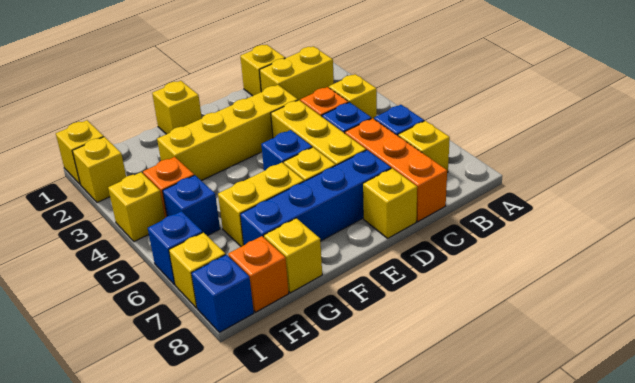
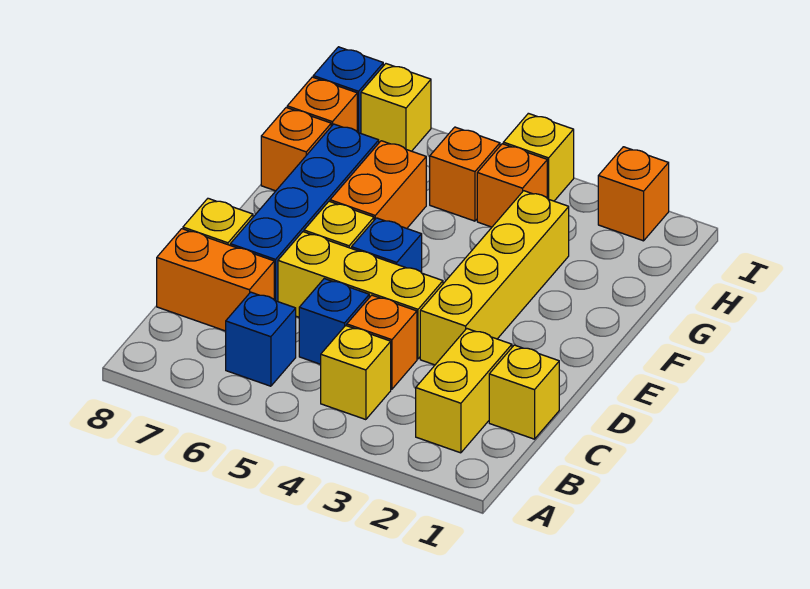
yellow 1x1 brick [398,121,450,173] -> none
orange 1x3 brick [345,118,447,222] -> orange 1x2 brick [157,229,274,331]
yellow 1x1 brick [152,81,202,134] -> none
yellow 1x2 brick [218,163,304,247] -> orange 1x2 brick [330,141,426,228]
yellow 1x1 brick [264,218,322,293] -> orange 1x1 brick [261,107,331,191]
blue 1x1 brick [163,175,220,236] -> orange 1x1 brick [430,127,500,221]
yellow 1x1 brick [56,120,104,184] -> none
yellow 1x1 brick [72,137,126,203] -> orange 1x1 brick [598,147,669,241]
blue 1x1 brick [148,211,203,285] -> none

